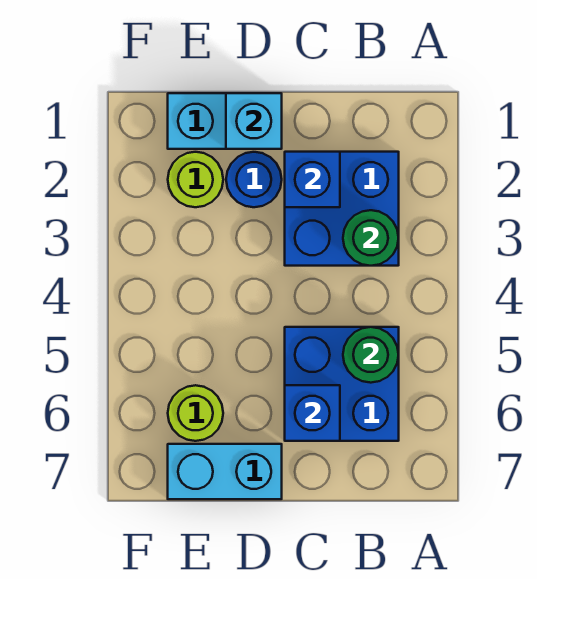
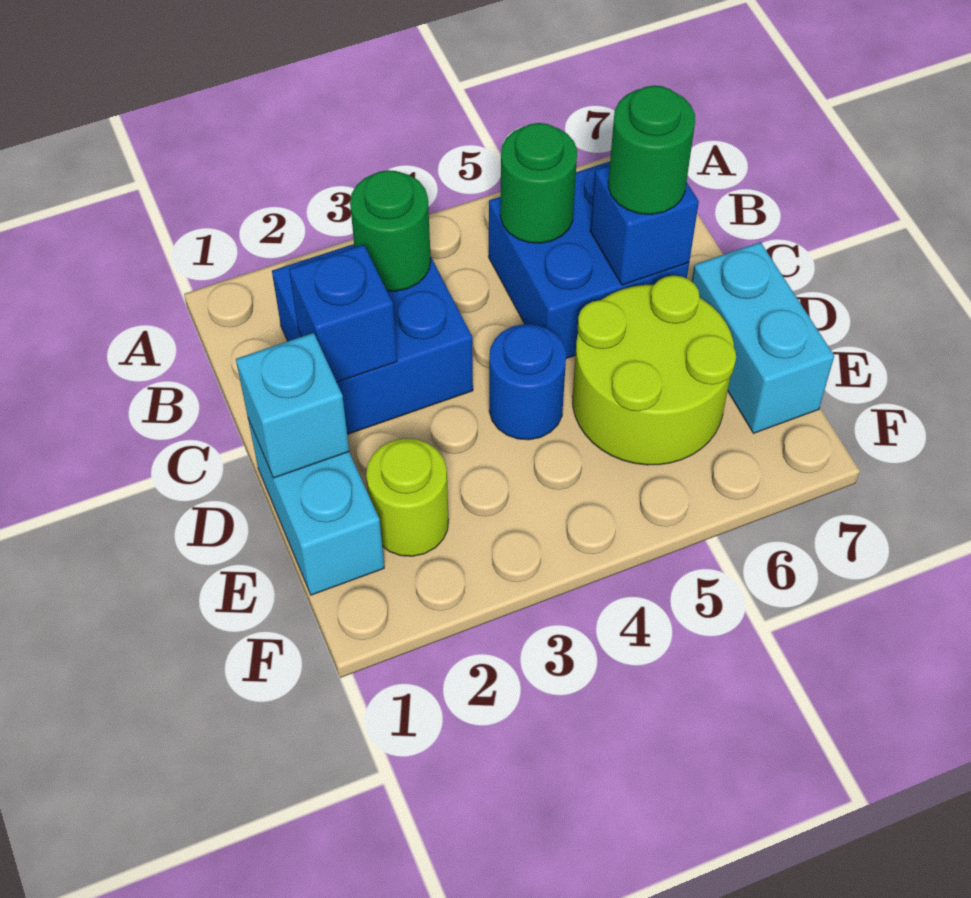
none -> green 1x1 round brick [608,86,695,214]
blue 1x1 round brick [226,152,282,207] -> blue 1x1 round brick moved to [489,324,566,440]
lime 1x1 round brick [168,385,223,441] -> lime 2x2 round brick [572,275,736,465]

